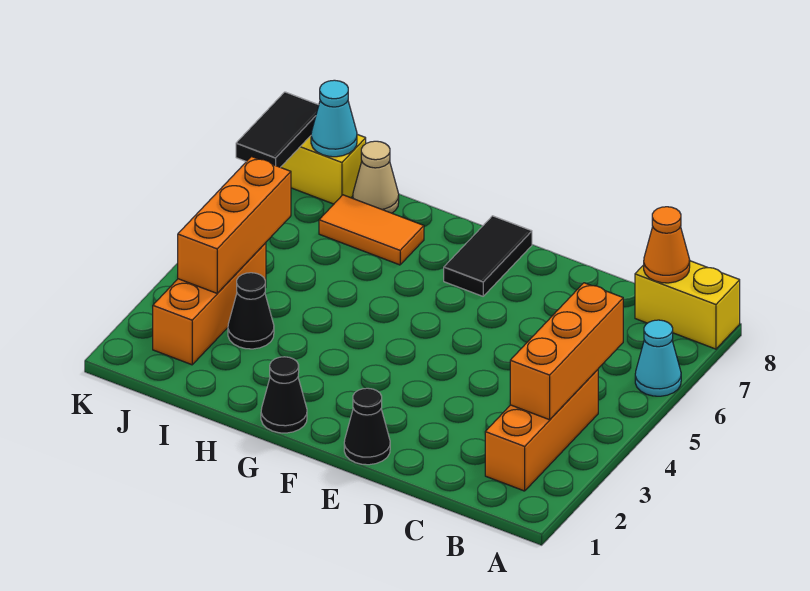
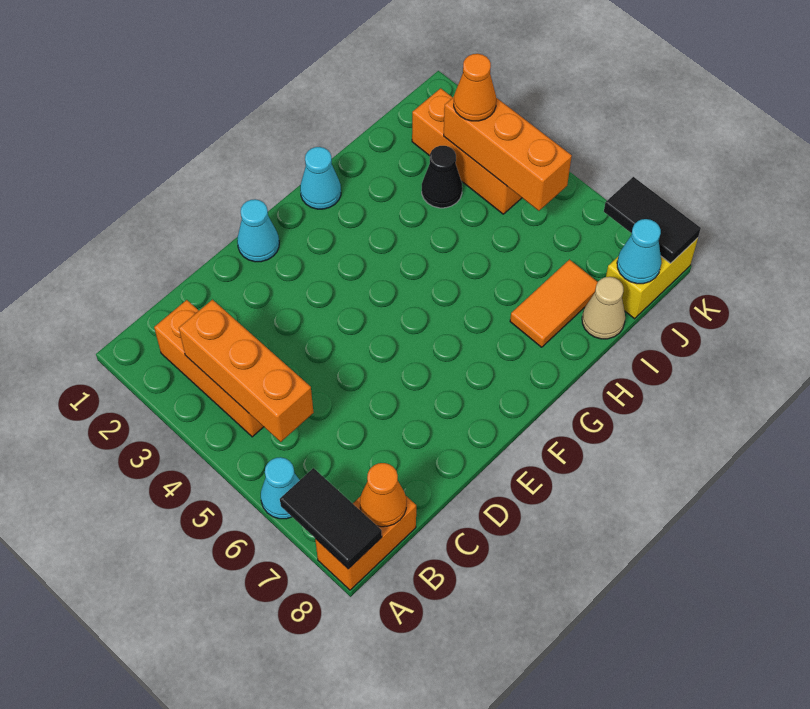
yellow 1x2 brick [635,261,740,349] -> orange 1x2 brick [315,496,416,590]
black 1x1 cone [344,388,390,465] -> cyan 1x1 cone [237,199,279,262]
black 1x2 tile [444,216,532,296] -> black 1x2 tile moved to [280,468,382,569]
black 1x1 cone [261,357,307,433] -> cyan 1x1 cone [300,147,341,209]
none -> orange 1x1 cone [454,54,496,121]

